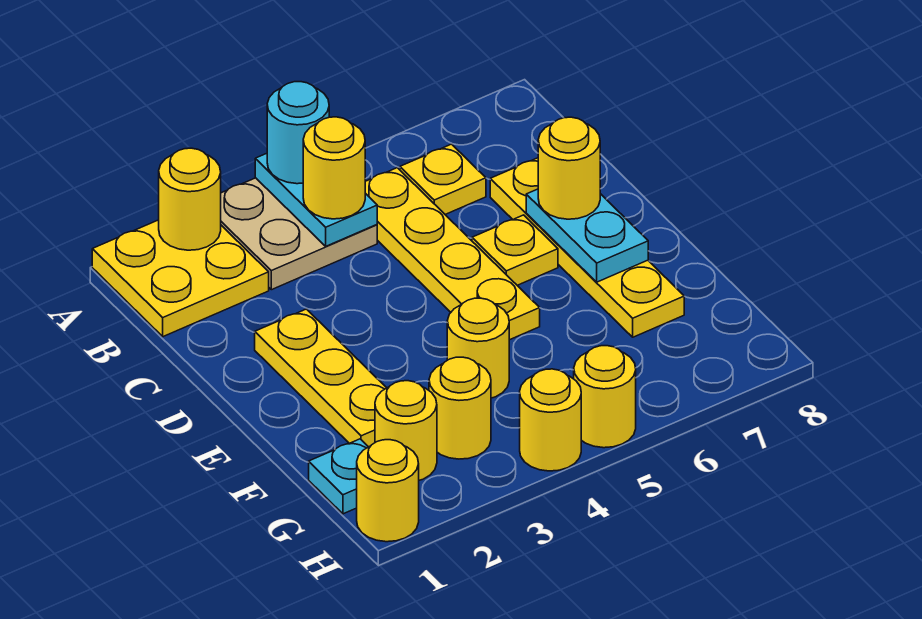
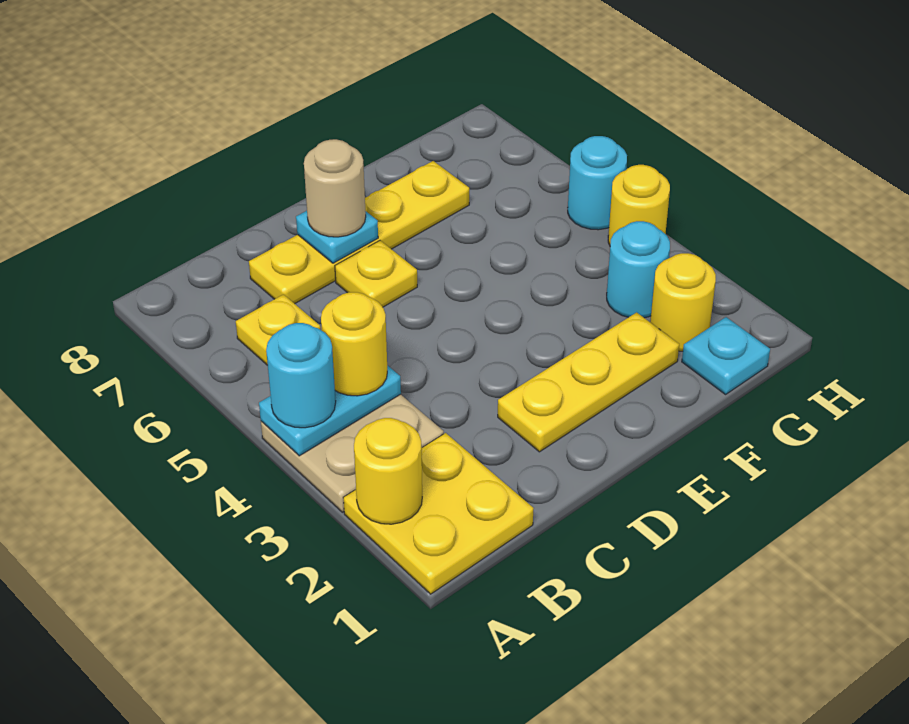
yellow 1x4 plate [365,168,540,340] -> none
cyan 1x2 plate [526,189,648,282] -> cyan 1x1 plate [296,211,378,263]
yellow 1x1 round brick [538,117,600,219] -> tan 1x1 round brick [304,139,366,237]
yellow 1x1 round brick [447,298,509,398] -> none
yellow 1x1 round brick [429,357,491,459] -> cyan 1x1 round brick [607,221,670,318]
yellow 1x1 round brick [357,440,419,542] -> none
yellow 1x1 round brick [574,346,636,448] -> cyan 1x1 round brick [568,136,627,230]

